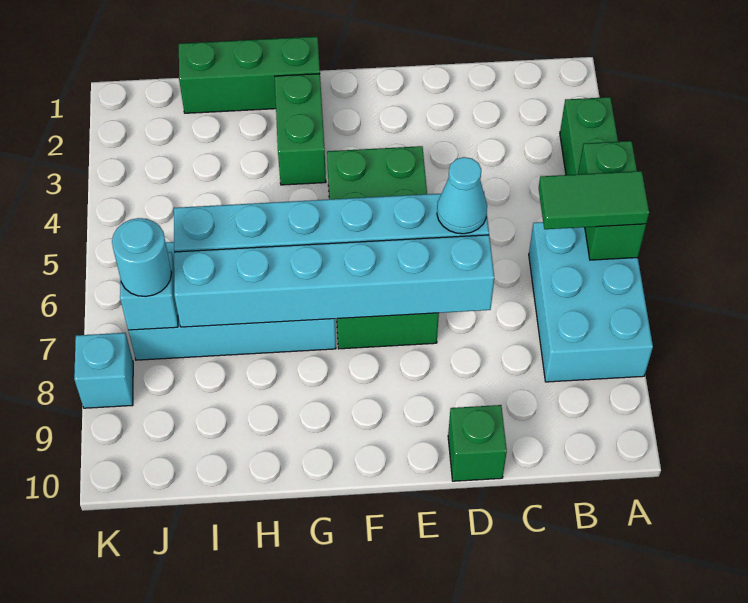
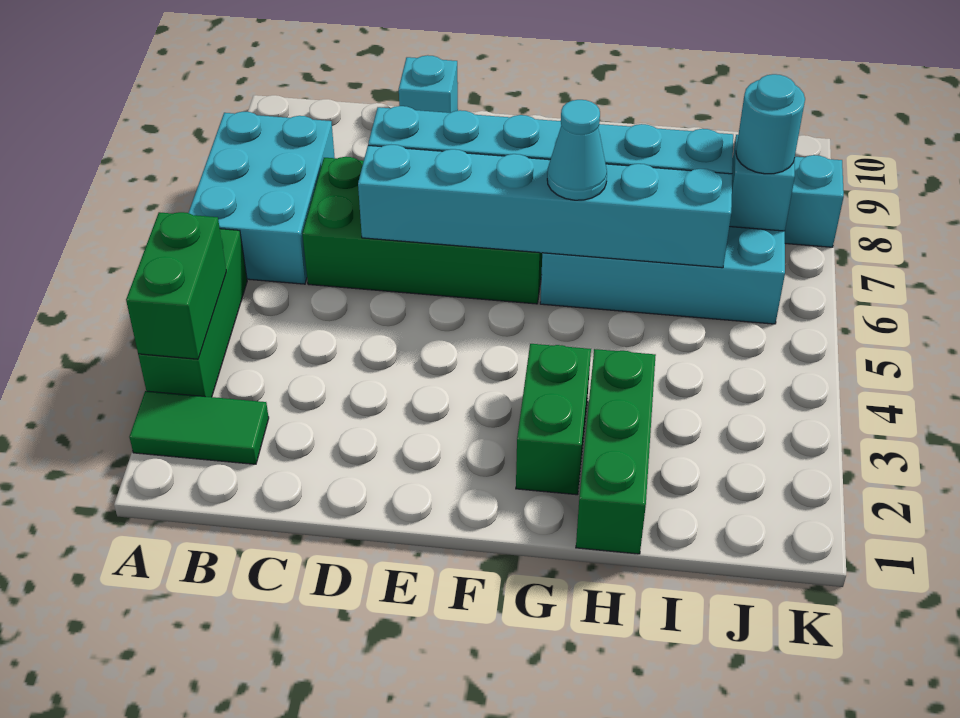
green 1x2 brick [578,141,646,260] -> green 1x2 brick moved to [126,212,226,359]
green 1x2 tile [539,171,649,229] -> green 1x2 tile moved to [129,391,269,464]
cyan 1x1 cone [437,157,487,234] -> cyan 1x1 cone moved to [547,100,607,200]
green 1x1 brick [448,405,507,481] -> cyan 1x1 brick [399,55,458,113]
green 2x4 brick [327,146,439,349] -> green 2x4 brick turned to [303,157,542,304]
green 1x3 brick [179,37,320,113] -> green 1x3 brick turned to [576,349,656,554]

